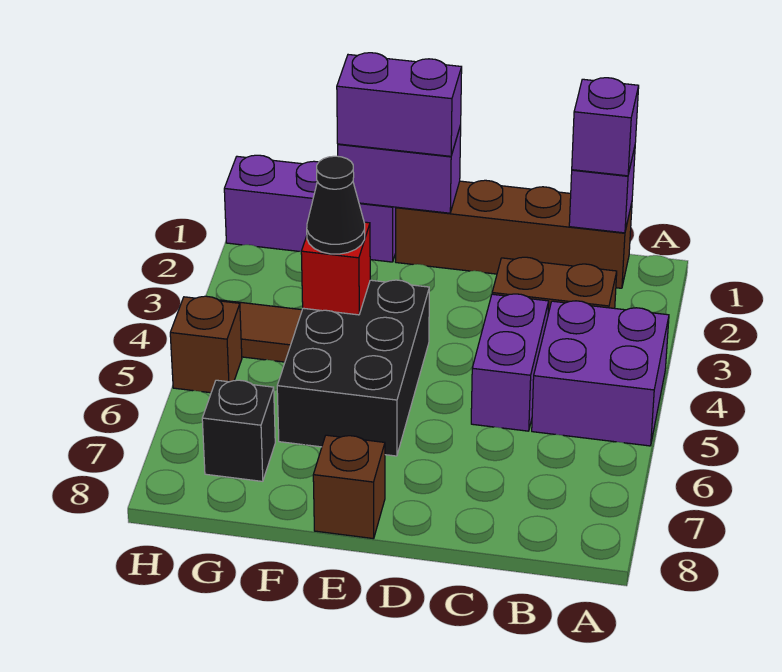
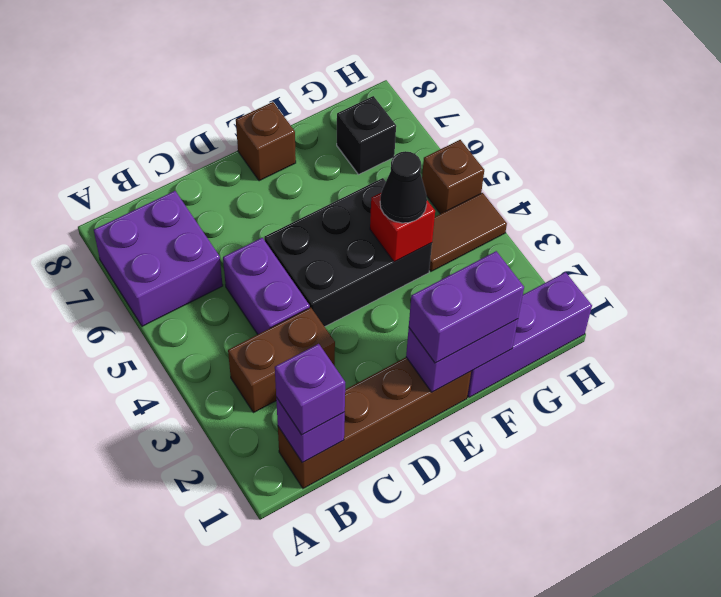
purple 2x2 brick [532,301,669,446] -> purple 2x2 brick moved to [94,191,223,326]
black 2x3 brick [277,280,429,456] -> black 2x3 brick turned to [264,178,432,327]

